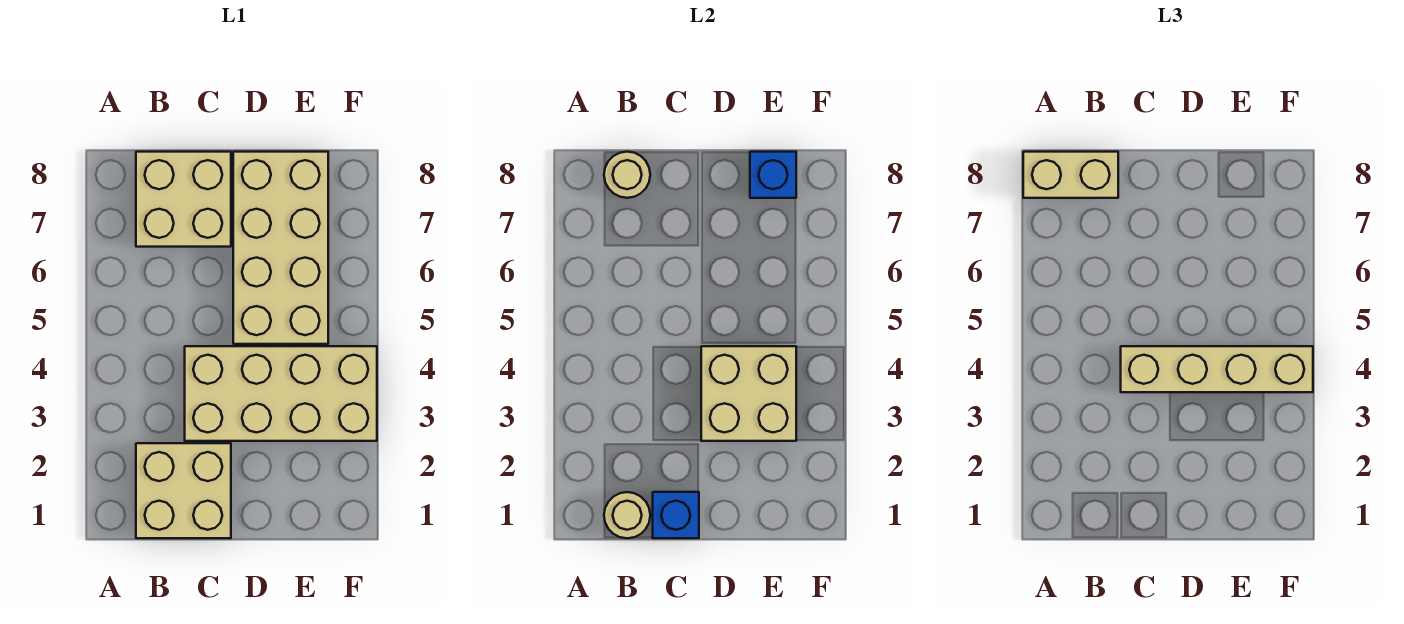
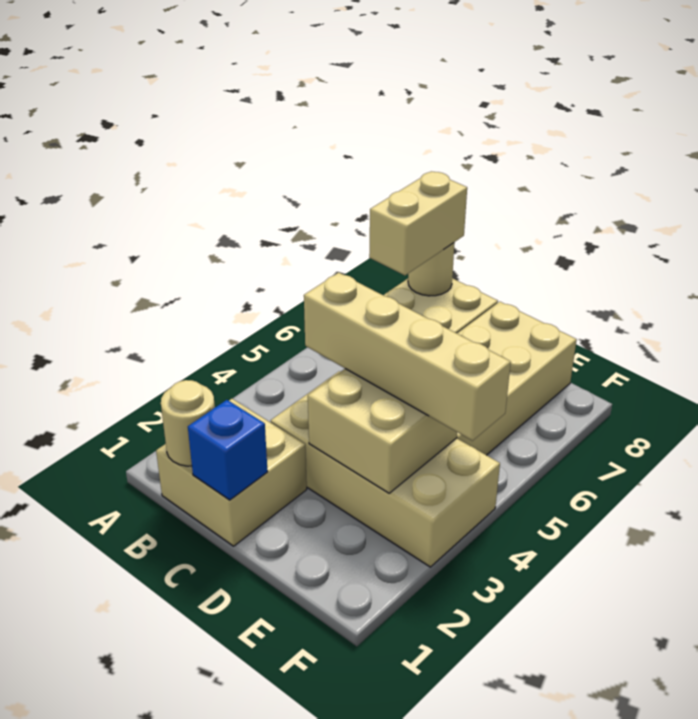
tan 1x2 brick [1023,152,1118,198] -> tan 1x2 brick turned to [369,171,467,275]
blue 1x1 brick [750,152,796,198] -> none

